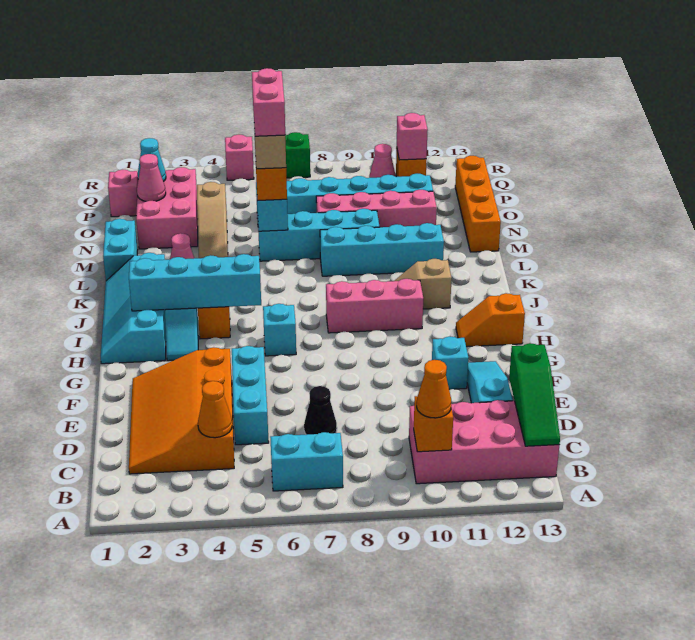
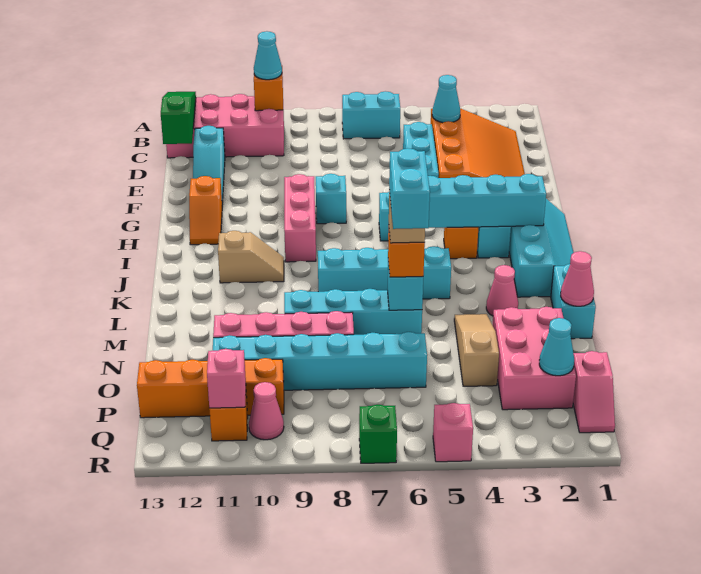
orange 1x1 cone [417,360,451,418] -> cyan 1x1 cone [254,31,282,80]
orange 1x1 cone [198,381,232,438] -> cyan 1x1 cone [432,75,460,123]
black 1x1 cone [304,386,337,435] -> none
cyan 1x1 brick [432,336,468,389] -> cyan 1x1 brick moved to [316,174,346,224]
orange 1x2 slope [456,293,525,347] -> orange 1x2 slope turned to [189,176,222,245]
pink 1x3 brick [326,279,423,333] -> pink 1x3 brick turned to [284,174,316,262]
cyan 1x4 brick [320,223,444,276] -> cyan 1x4 brick moved to [318,246,451,299]
pink 1x2 brick [252,68,285,136] -> cyan 1x2 brick [389,148,430,229]
orange 1x4 brick [455,156,501,252] -> orange 1x4 brick turned to [137,358,284,418]
pink 1x1 cone [137,154,166,201] -> pink 1x1 cone moved to [561,251,594,306]

